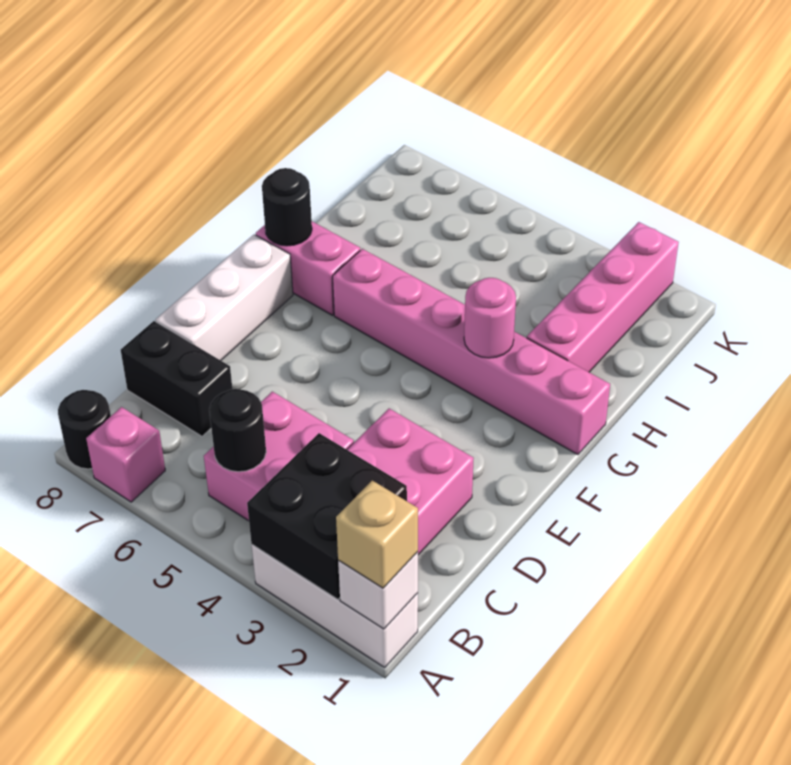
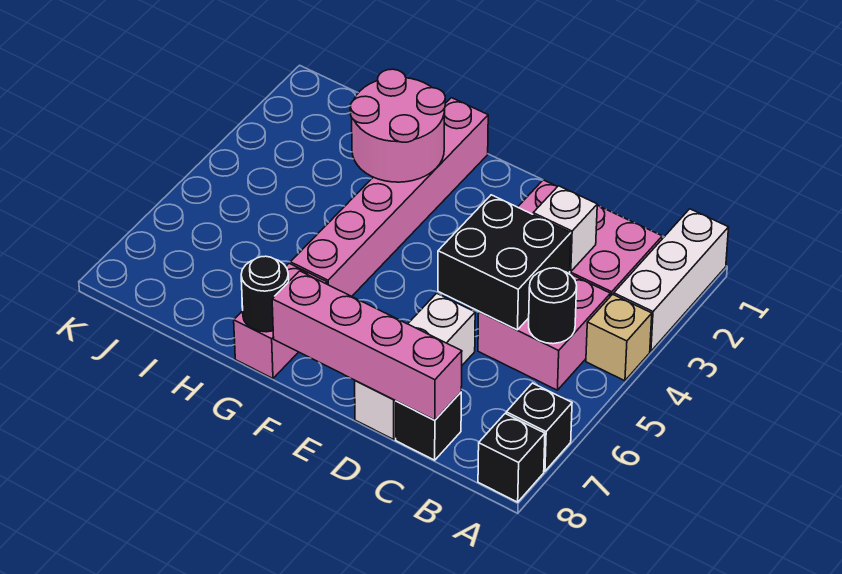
white 1x1 brick [338,552,418,629] -> white 1x1 brick moved to [533,186,597,272]
tan 1x1 brick [336,481,418,588] -> tan 1x1 brick moved to [586,294,652,381]
black 2x2 brick [247,433,407,599] -> black 2x2 brick moved to [438,195,571,330]
pink 1x1 brick [86,407,165,502] -> black 1x1 brick [506,383,572,471]
black 1x1 round brick [58,390,111,469] -> black 1x1 brick [478,414,545,502]
black 1x2 brick [121,321,232,436] -> black 1x1 brick [396,392,461,460]
white 1x3 brick [156,234,293,360] -> white 1x3 brick turned to [355,293,475,439]
pink 1x1 round brick [464,278,516,358] -> pink 2x2 round brick [350,69,445,182]
pink 1x4 brick [527,222,679,372] -> pink 1x4 brick moved to [272,271,462,420]

